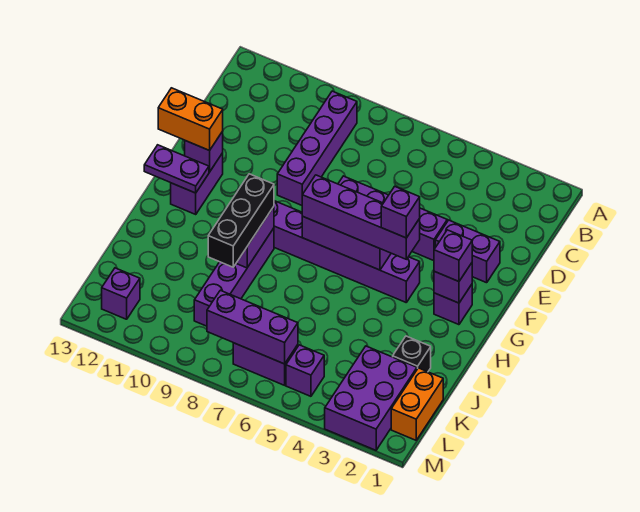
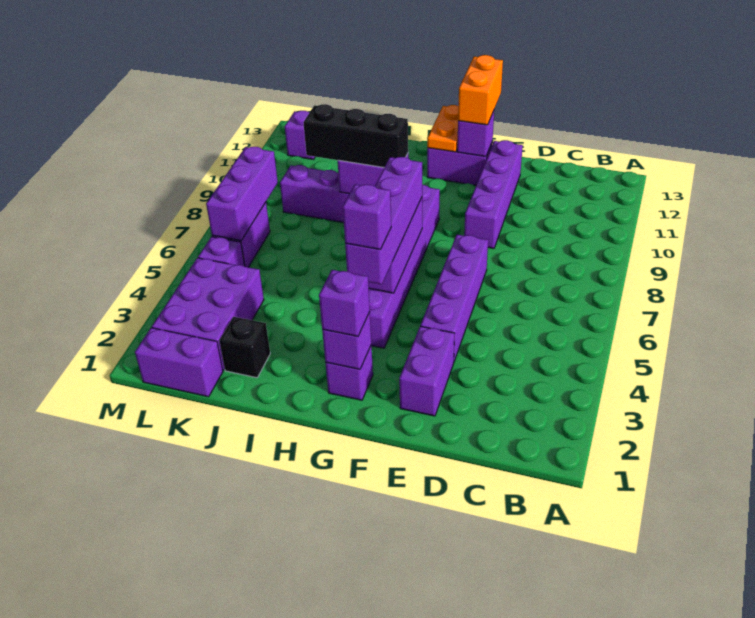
purple 1x4 brick [277,91,357,205] -> purple 1x4 brick turned to [464,140,523,248]
purple 1x2 plate [144,145,209,193] -> orange 1x2 plate [427,105,458,152]
orange 1x2 brick [391,368,443,440] -> purple 1x2 brick [135,328,223,397]
purple 2x3 brick [325,346,417,450] -> purple 2x3 brick turned to [152,258,264,370]

